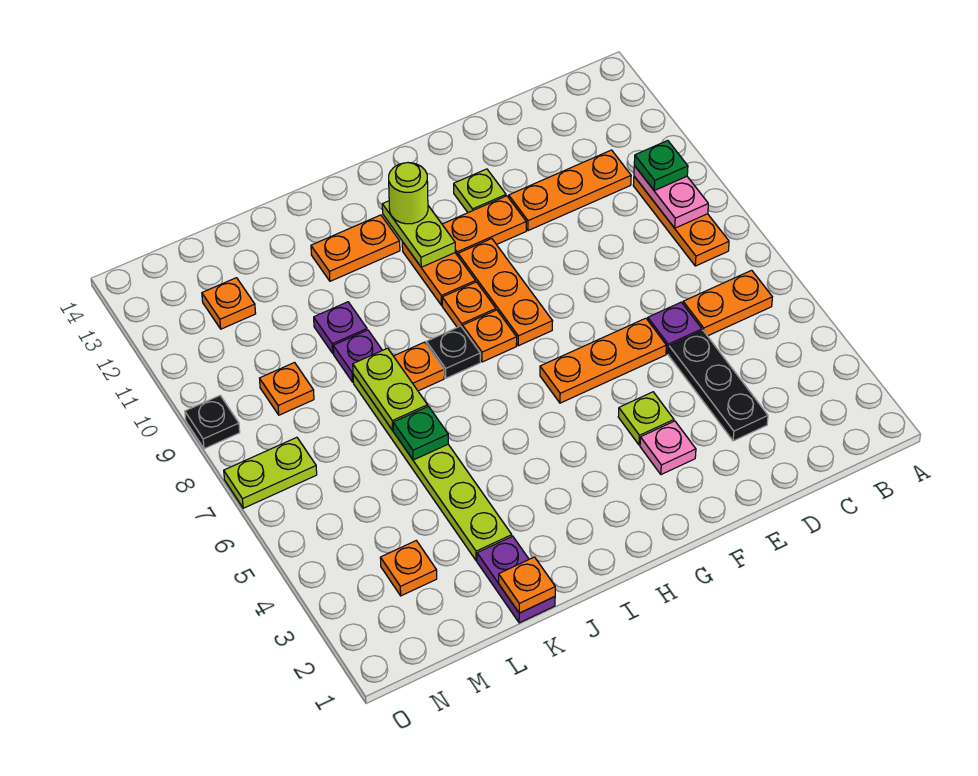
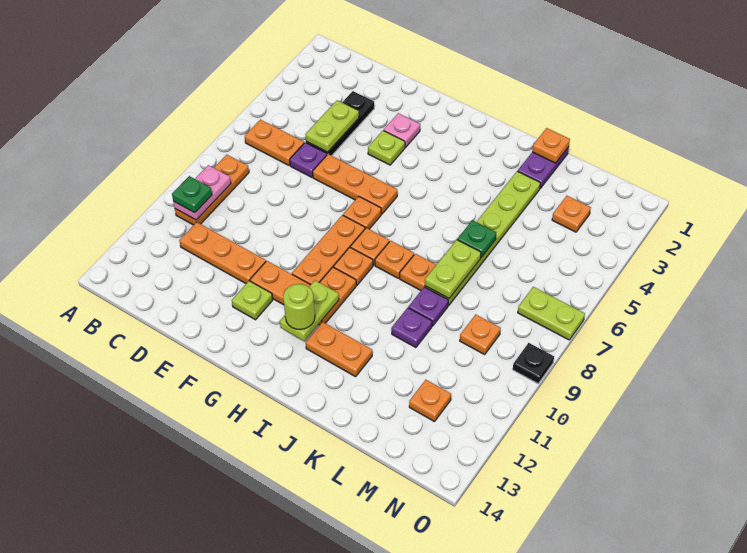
none -> lime 1x2 plate [305,100,359,152]
none -> orange 1x1 plate [343,196,381,229]
black 1x1 plate [426,326,480,378] -> orange 1x1 plate [375,241,414,278]

